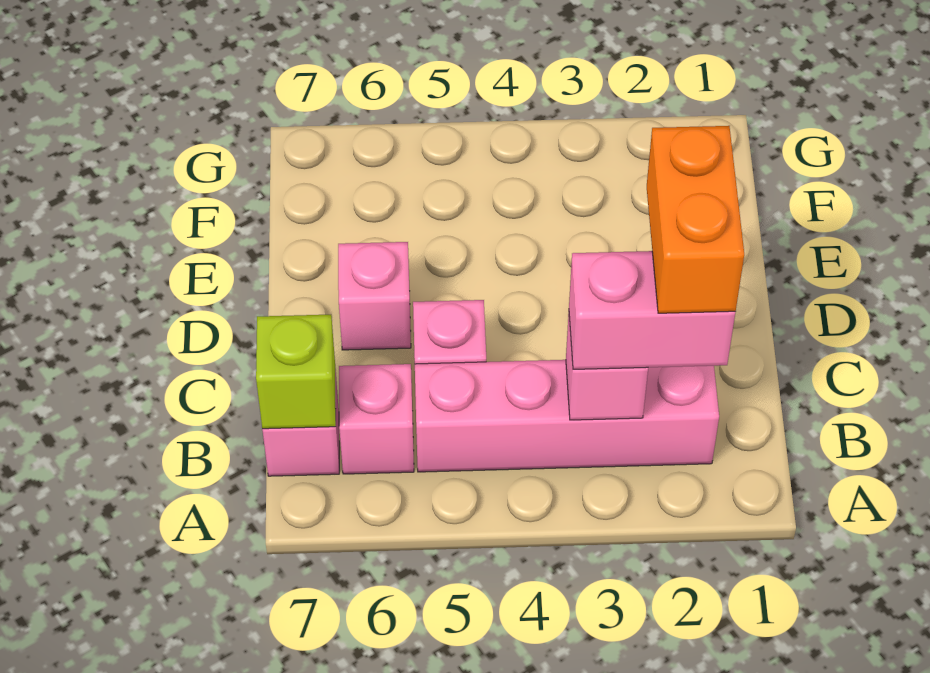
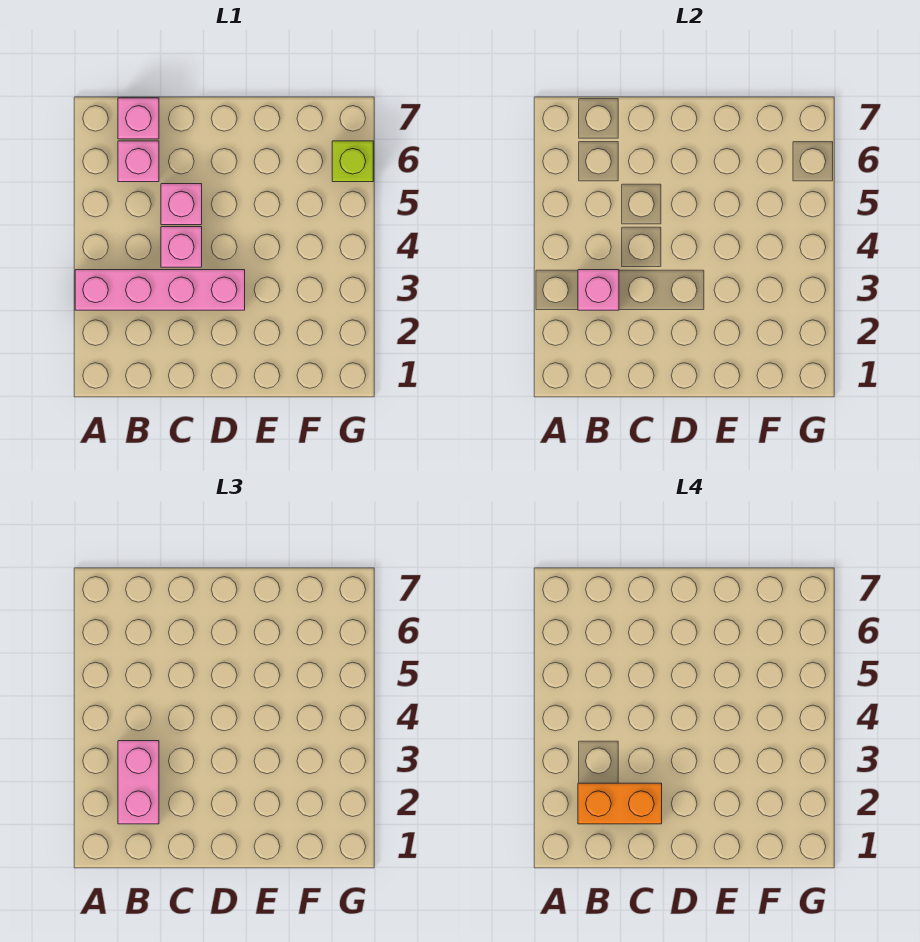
pink 1x4 brick [415,360,719,472] -> pink 1x4 brick turned to [75,270,245,310]
lime 1x1 brick [256,315,336,429] -> lime 1x1 brick moved to [332,141,373,182]
pink 1x1 brick [338,242,411,350] -> pink 1x1 brick moved to [161,227,202,267]

